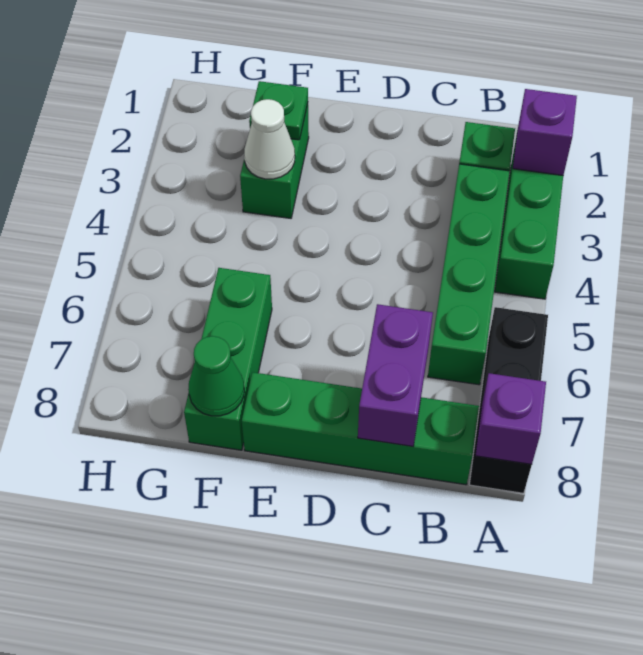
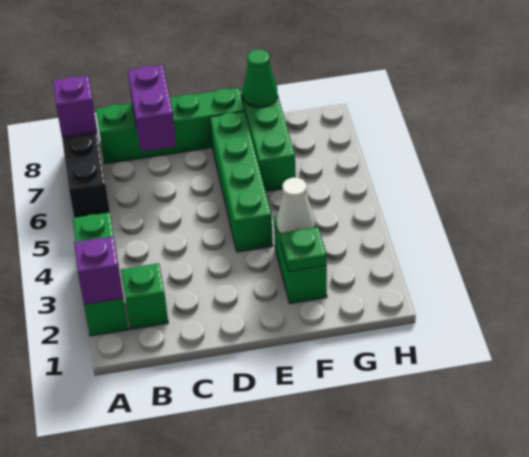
green 1x4 brick [428,164,510,385] -> green 1x4 brick moved to [210,112,273,252]

